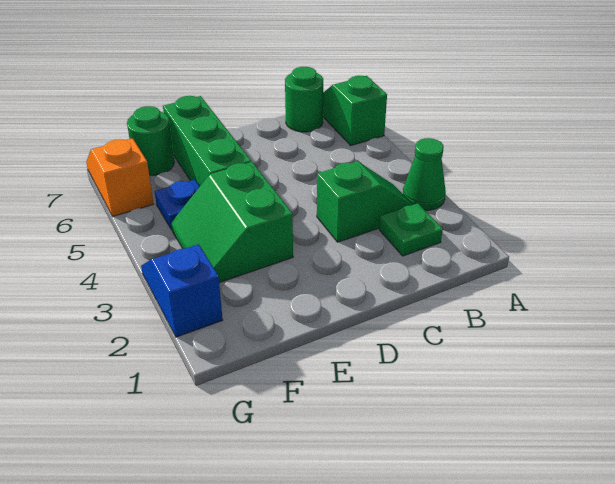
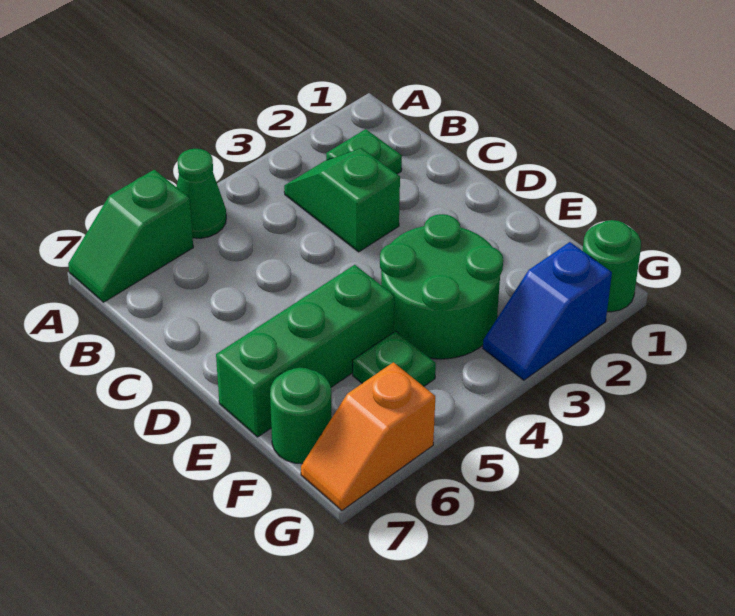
green 1x1 cone [403,138,446,210] -> green 1x1 cone moved to [177,149,226,238]
green 1x1 round brick [285,67,323,132] -> green 1x1 round brick moved to [583,220,641,312]
green 2x2 slope [171,162,293,283] -> green 2x2 round brick [380,214,503,359]
blue 1x1 plate [155,180,200,229] -> green 1x1 plate [353,331,436,386]

